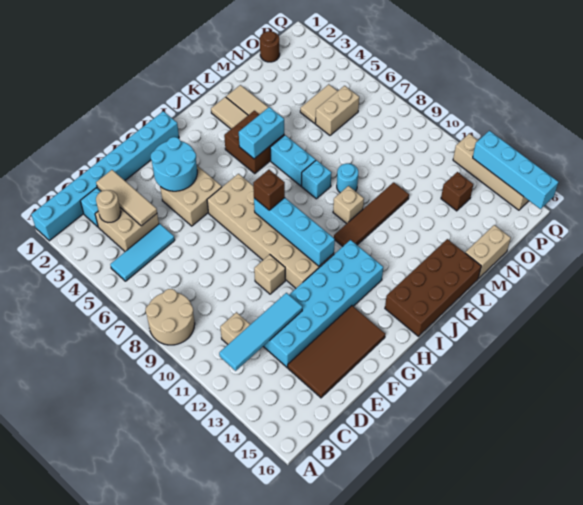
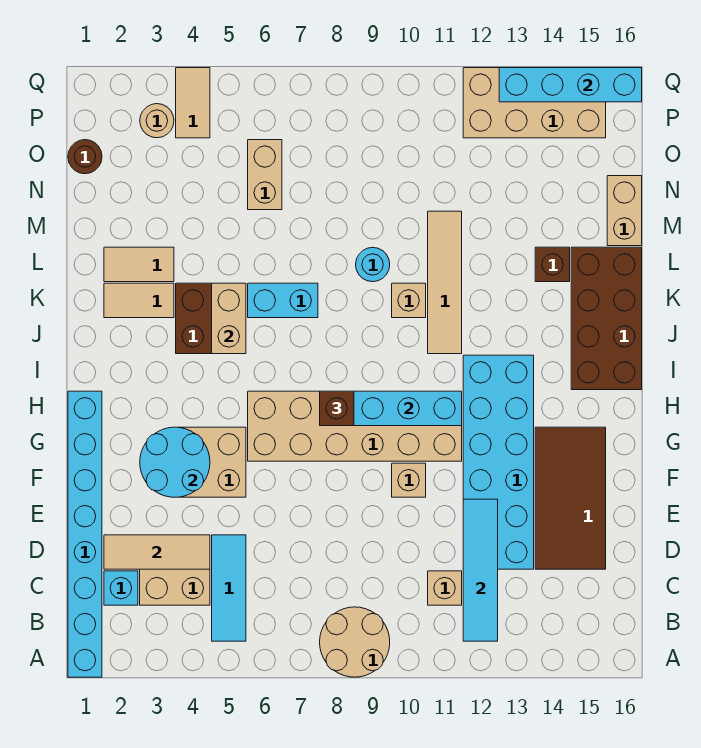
tan 1x1 round brick [96,190,121,222] -> tan 1x1 round brick moved to [140,104,174,138]
cyan 1x2 brick [239,107,284,159] -> tan 1x2 brick [212,283,246,354]
brown 1x4 tile [334,182,409,246] -> tan 1x4 tile [428,211,462,354]
cyan 1x1 brick [302,160,332,199] -> none
tan 1x2 tile [300,84,337,123] -> tan 1x2 tile moved to [176,68,210,138]
brown 1x1 brick [441,172,473,211] -> brown 1x1 brick moved to [535,247,570,282]
tan 1x4 brick [453,134,529,210] -> tan 2x4 brick [463,68,606,138]

